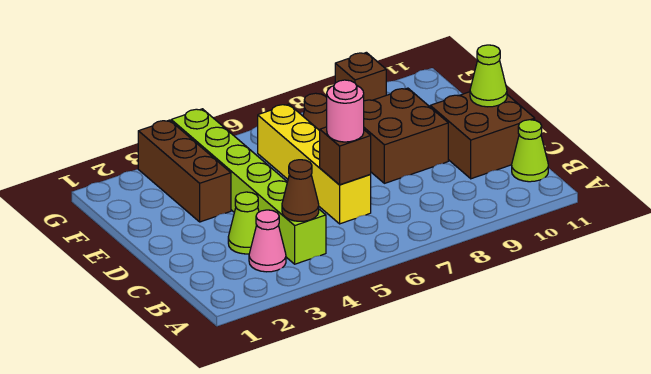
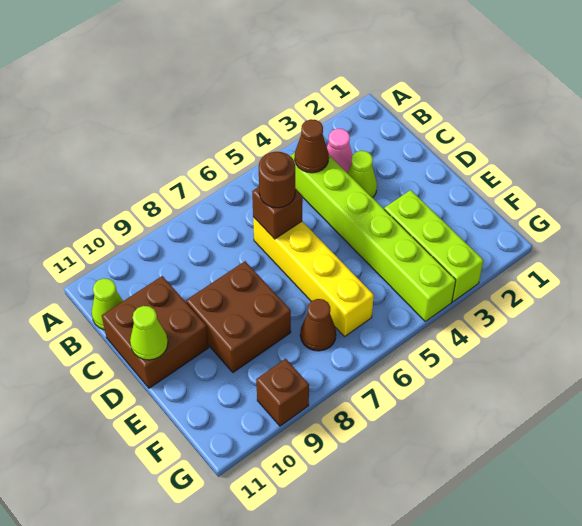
pink 1x1 round brick [327,80,364,142] -> brown 1x1 round brick [259,152,295,208]
brown 1x3 brick [138,120,231,222] -> lime 1x3 brick [384,190,483,302]

